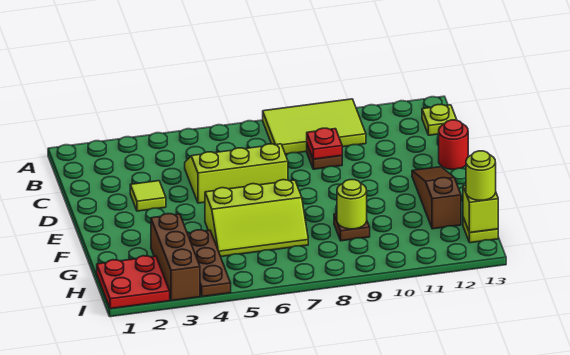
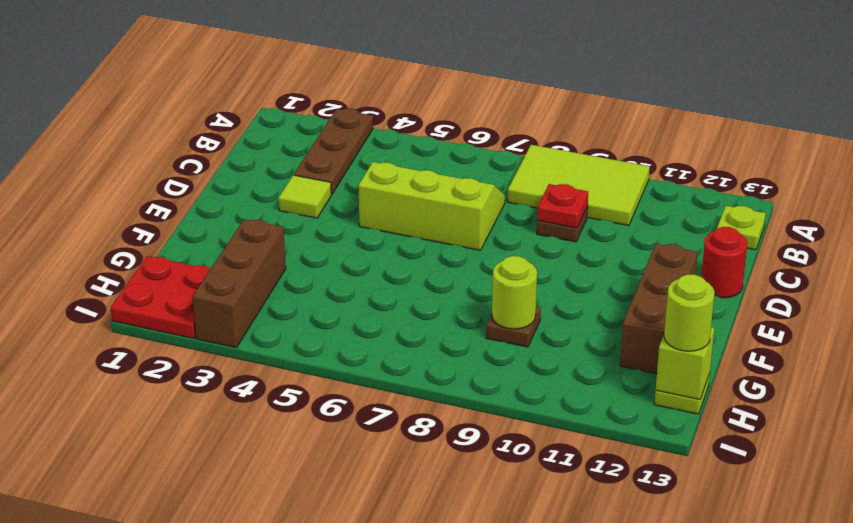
brown 1x3 slope [412,167,461,229] -> brown 1x3 brick [620,244,698,374]
lime 2x3 slope [205,180,308,257] -> none
brown 1x3 plate [187,230,231,297] -> brown 1x3 plate moved to [294,109,373,195]

